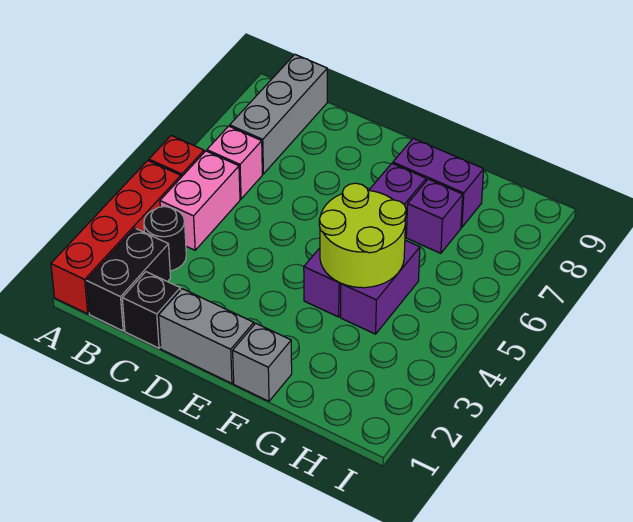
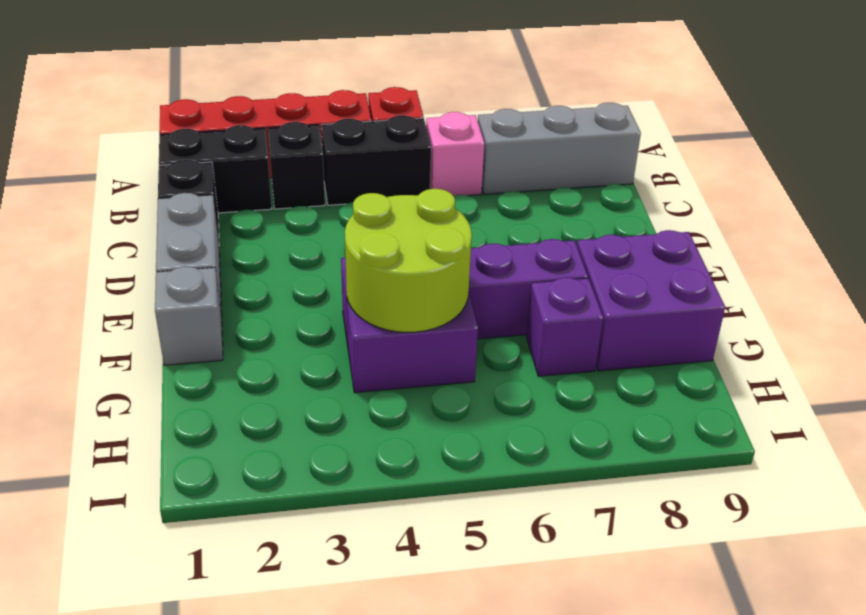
black 1x1 round brick [144,206,186,271] -> black 1x1 brick [268,122,325,209]
pink 1x2 brick [160,151,240,250] -> black 1x2 brick [321,115,431,205]
purple 1x2 brick [393,138,484,227] -> purple 2x2 brick [577,230,725,371]

